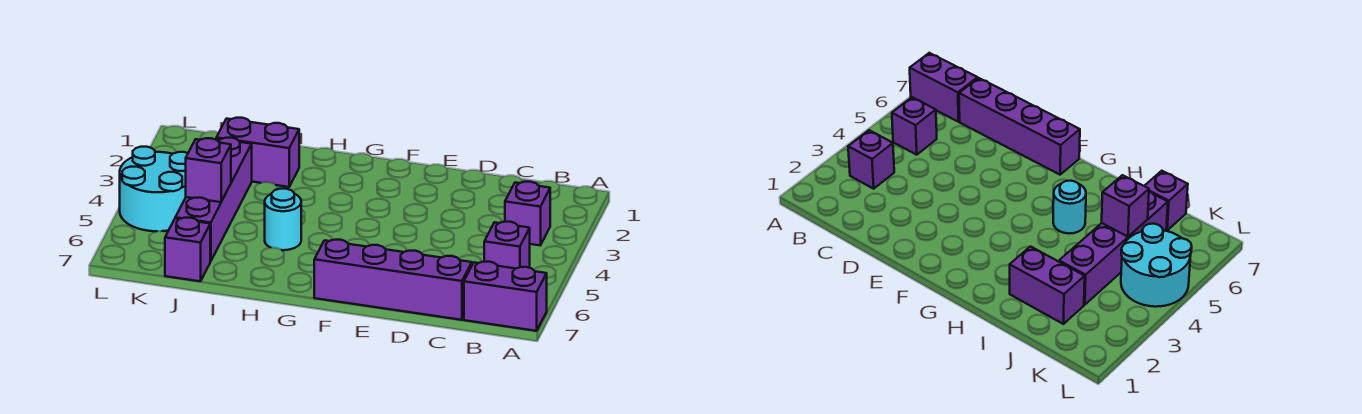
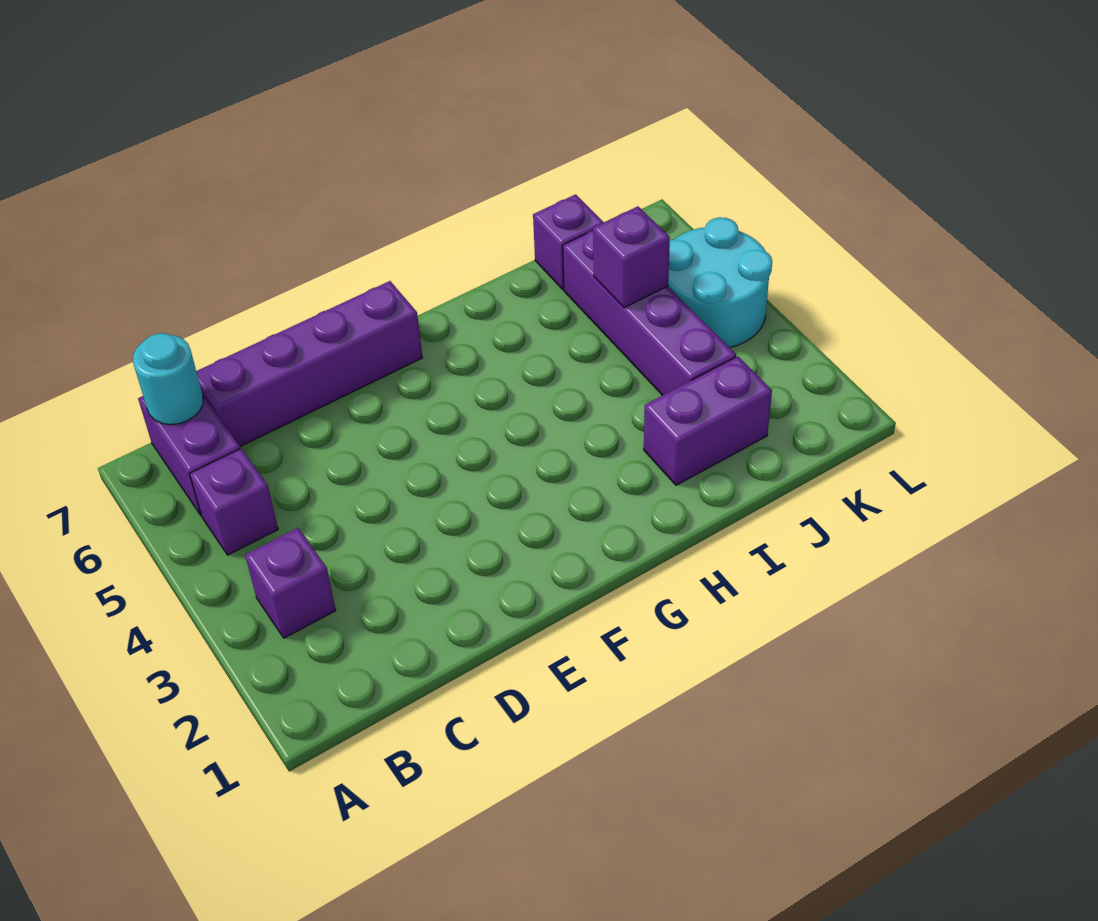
purple 1x2 brick [464,262,547,331] -> purple 1x2 brick turned to [138,396,240,516]
cyan 1x1 round brick [265,189,301,250] -> cyan 1x1 round brick moved to [133,333,203,425]

